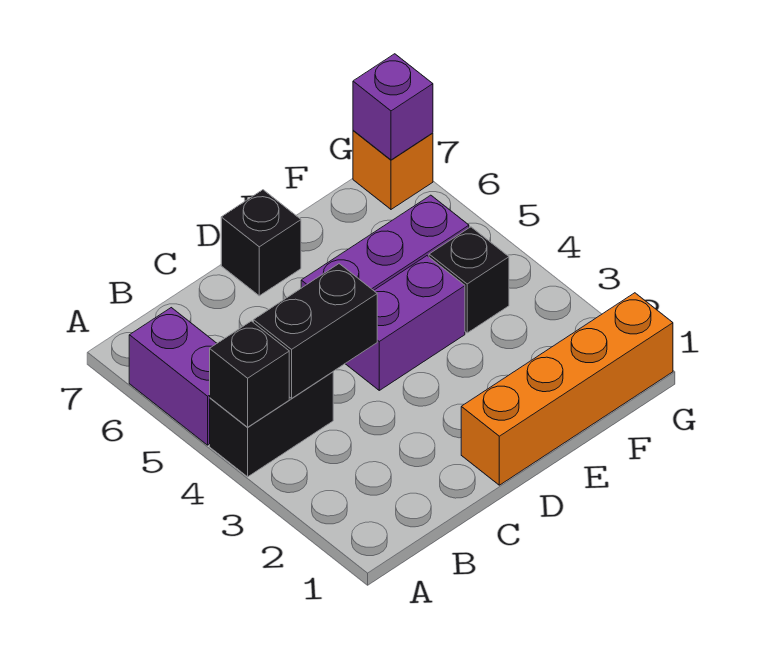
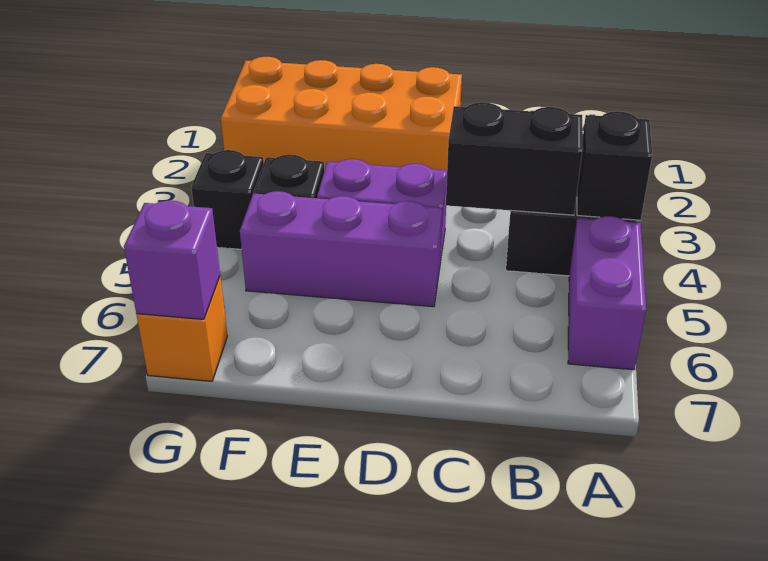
orange 1x4 brick [461,293,673,485] -> orange 2x4 brick [221,57,462,170]
black 1x1 brick [221,190,301,296] -> black 1x1 brick moved to [191,150,264,249]

